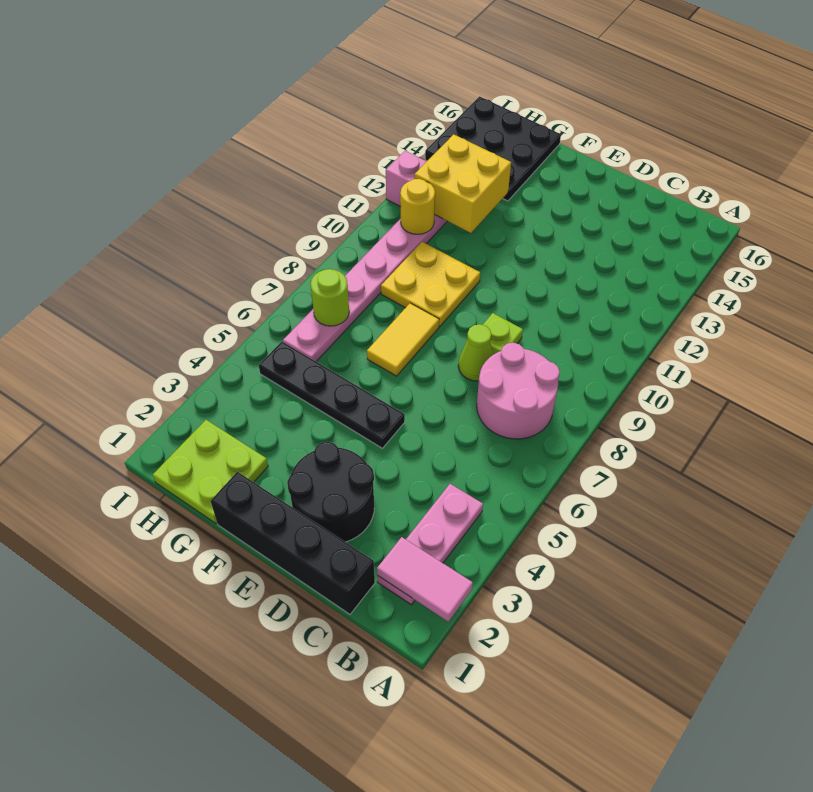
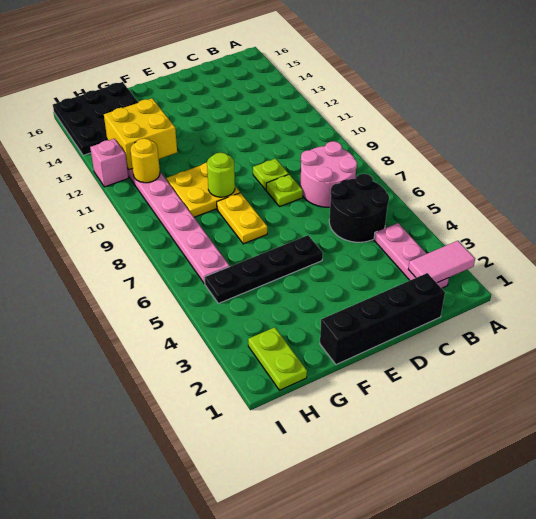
black 2x2 round brick [287,442,374,542] -> black 2x2 round brick moved to [329,174,389,242]
lime 1x1 cone [458,324,493,381] -> lime 1x1 plate [266,174,303,207]
yellow 1x2 tile [367,303,439,376] -> yellow 1x2 plate [217,193,267,244]
lime 2x2 plate [153,420,268,524] -> lime 1x2 plate [248,327,307,390]
lime 1x1 round brick [311,269,349,326] -> lime 1x1 round brick moved to [207,153,235,197]

